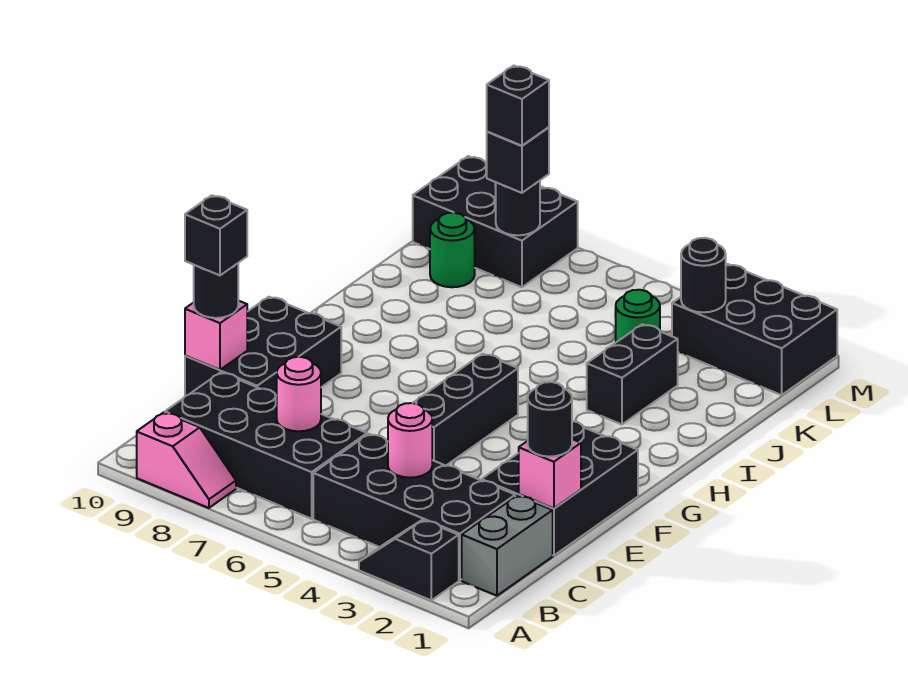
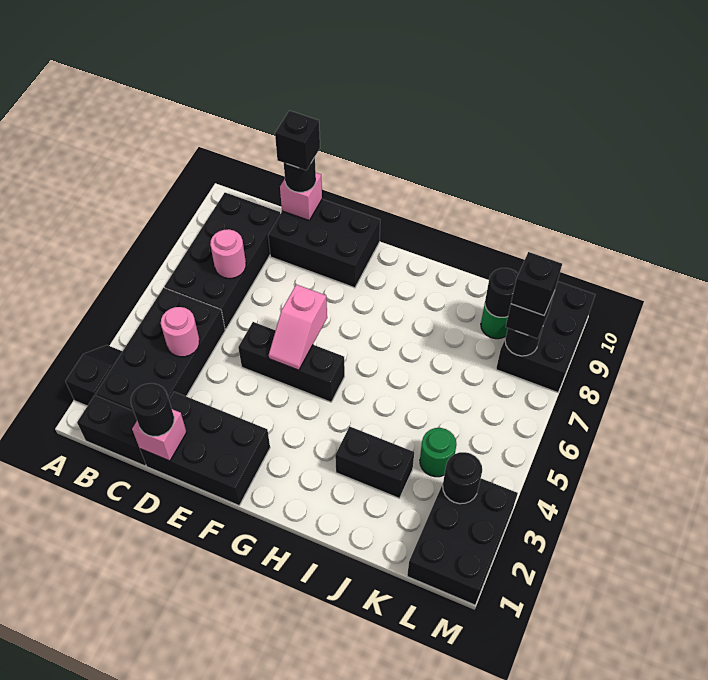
pink 1x2 slope [137,412,236,508] -> pink 1x2 slope moved to [269,284,327,370]
grey 1x2 brick [462,495,553,596] -> black 1x2 brick [77,395,146,466]
none -> black 1x1 round brick [485,268,518,317]

